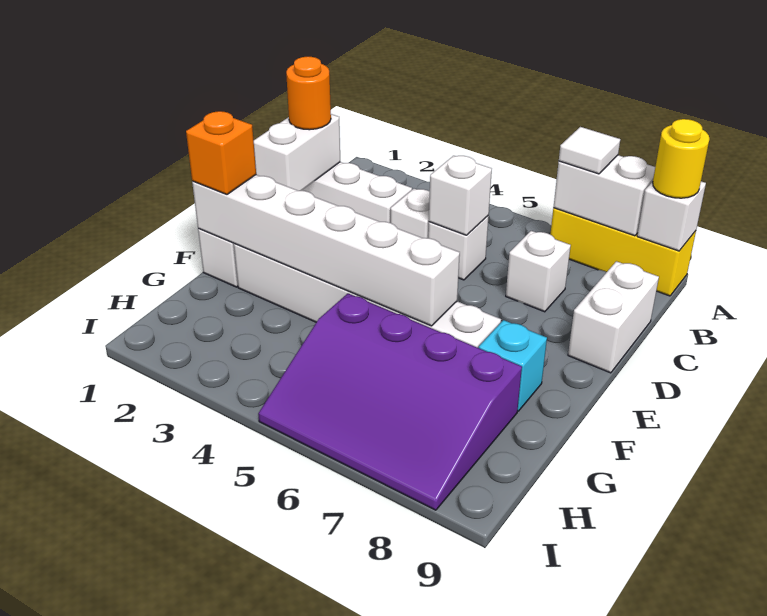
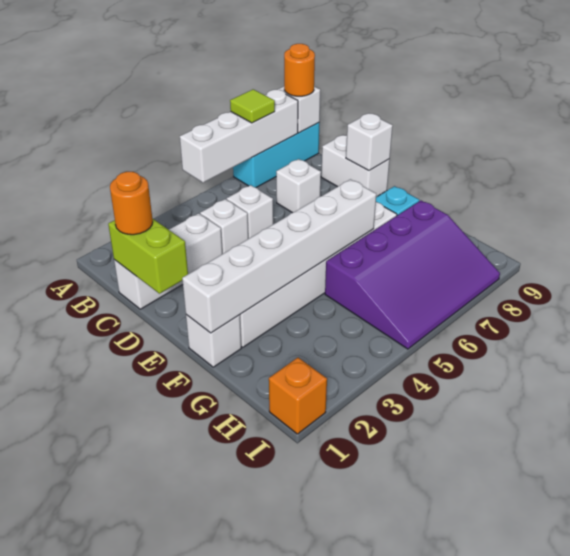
yellow 1x3 brick [550,208,696,296] -> cyan 1x3 brick [233,123,319,188]
white 1x2 brick [553,155,655,236] -> white 1x4 brick [180,90,298,183]
white 1x1 tile [559,127,620,174] -> lime 1x1 tile [230,89,275,123]
yellow 1x1 round brick [653,119,709,198] -> orange 1x1 round brick [284,44,315,96]
white 1x2 brick [254,114,340,191] -> lime 1x2 brick [108,218,188,294]
white 1x1 brick [429,156,492,235] -> white 1x1 brick moved to [346,114,393,171]
orange 1x1 brick [186,111,256,194] -> orange 1x1 brick moved to [269,358,327,434]

